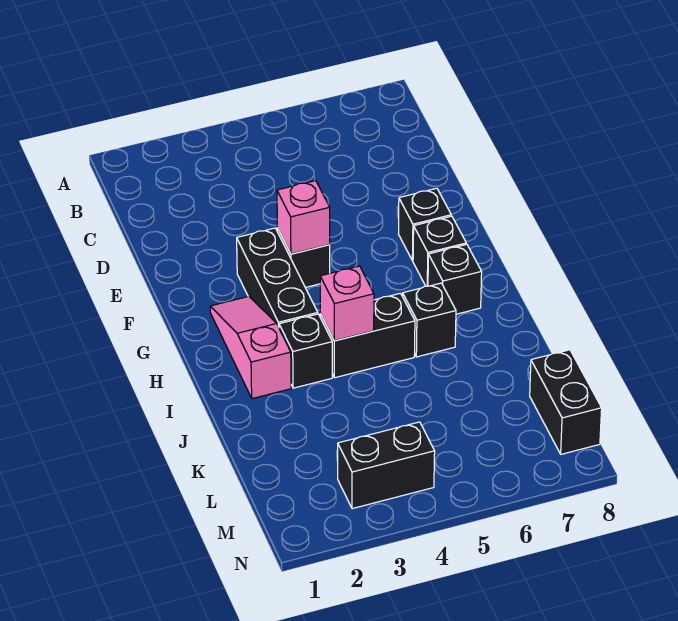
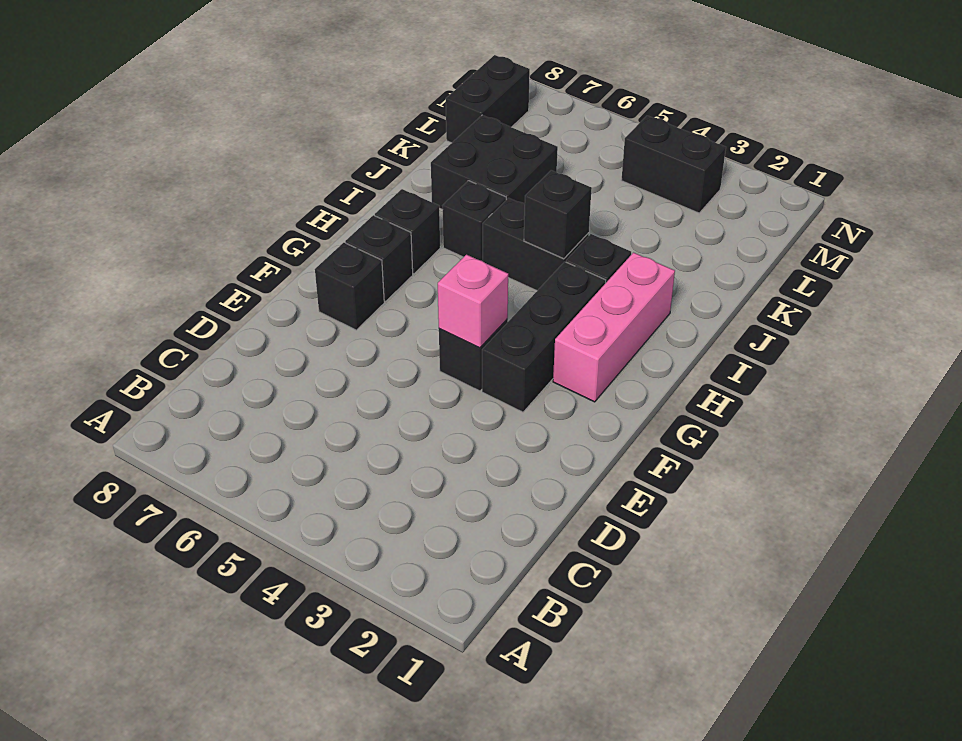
pink 1x3 slope [210,296,291,399] -> pink 1x3 brick [553,253,675,402]
pink 1x1 brick [320,266,374,341] -> black 1x1 brick [524,170,592,259]
none -> black 2x2 brick [431,115,558,210]

